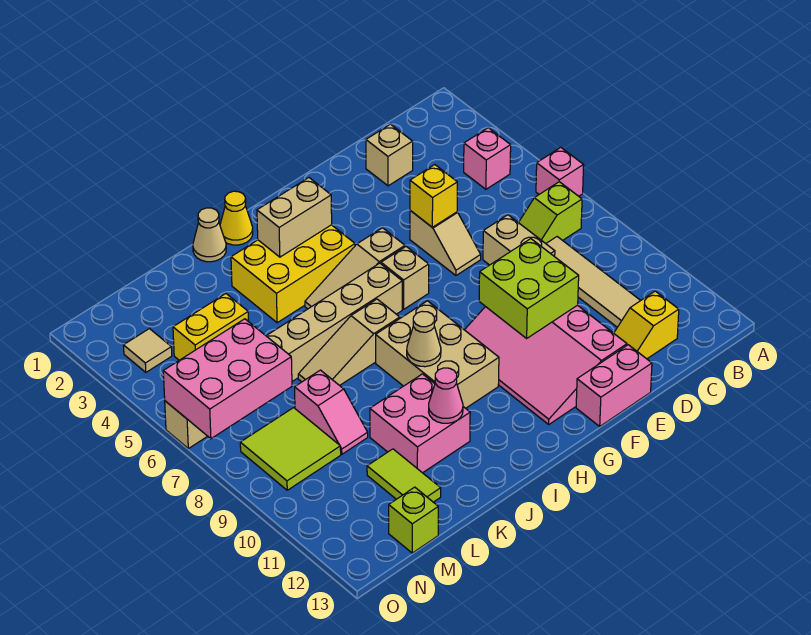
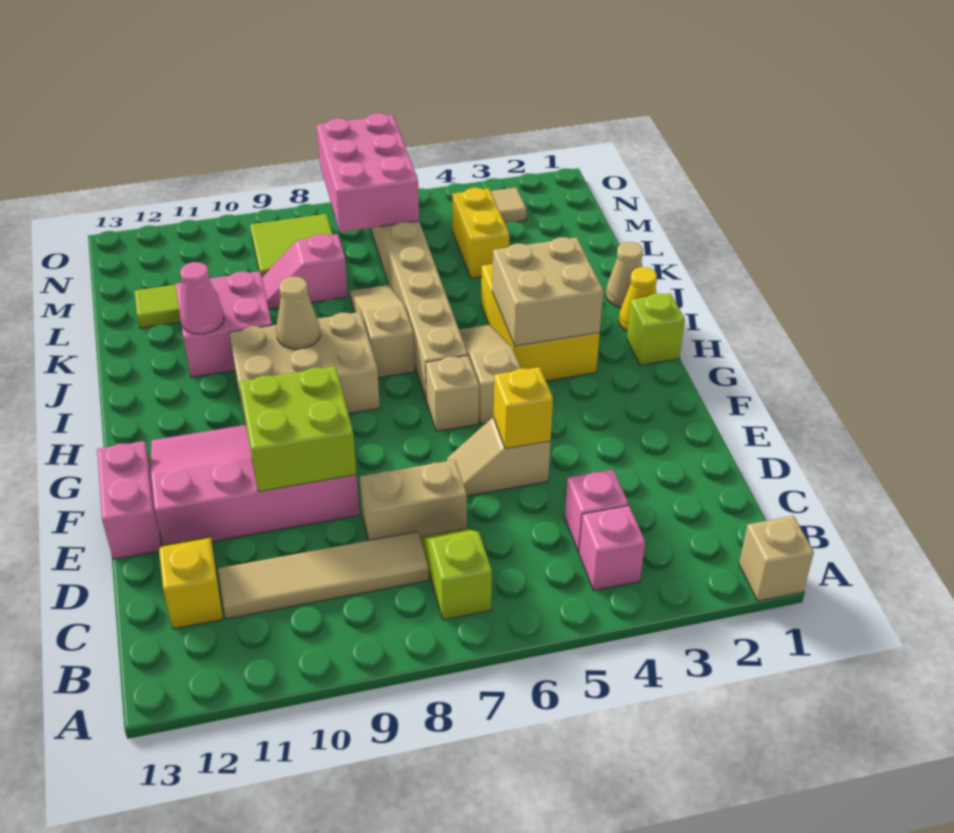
pink 1x1 brick [536,147,584,196] -> pink 1x1 brick moved to [565,469,629,552]
tan 1x1 brick [366,124,413,186] -> tan 1x1 brick moved to [739,516,814,601]
tan 1x2 brick [257,178,332,257] -> tan 2x2 brick [492,237,603,346]
lime 1x1 brick [389,487,438,553] -> lime 1x1 brick moved to [627,293,685,365]

